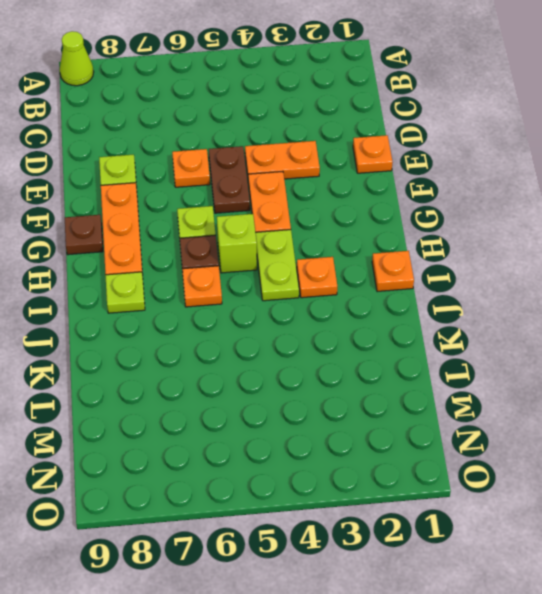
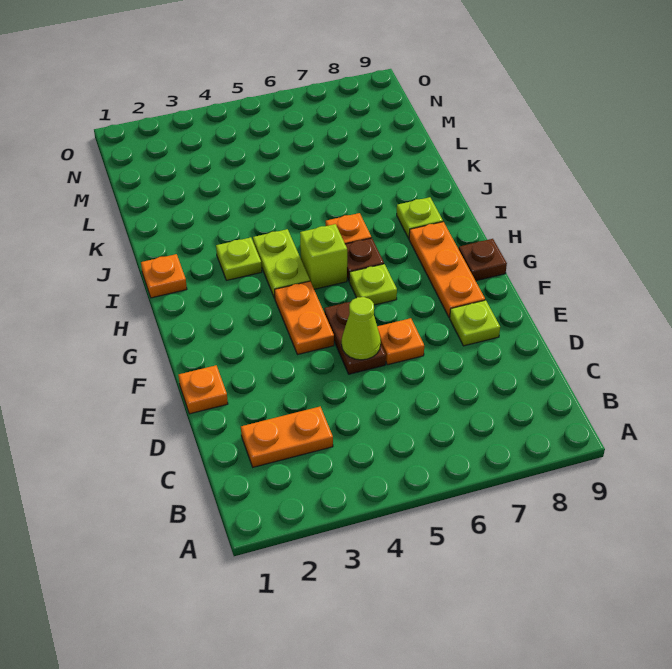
lime 1x1 cone [60,31,94,86] -> lime 1x1 cone moved to [342,297,381,360]
orange 1x2 plate [245,141,320,179] -> orange 1x2 plate moved to [241,407,333,467]
orange 1x1 plate [297,257,337,298] -> lime 1x1 plate [216,237,262,280]

